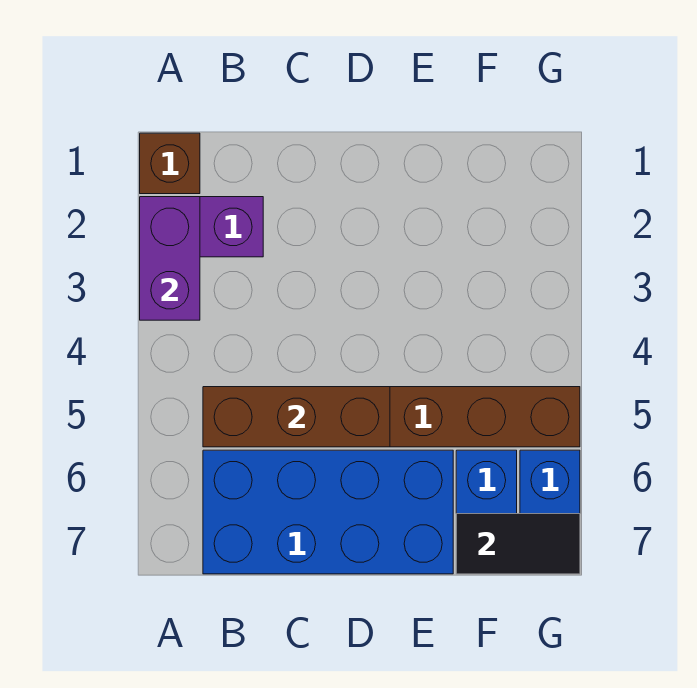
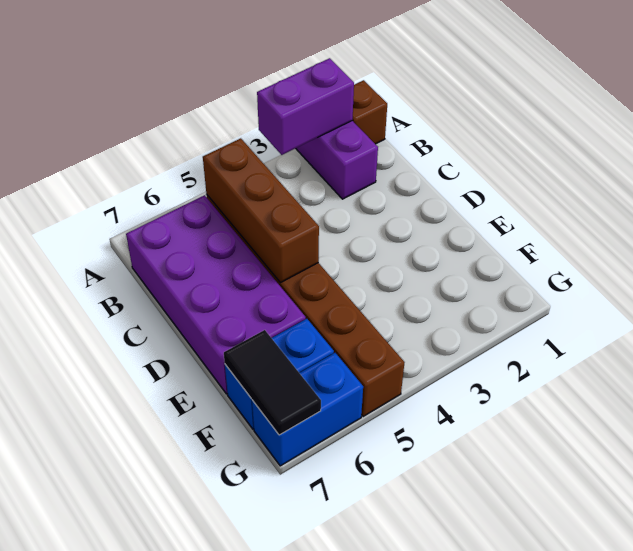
blue 2x4 brick [203,450,453,574] -> purple 2x4 brick [126,195,306,394]

